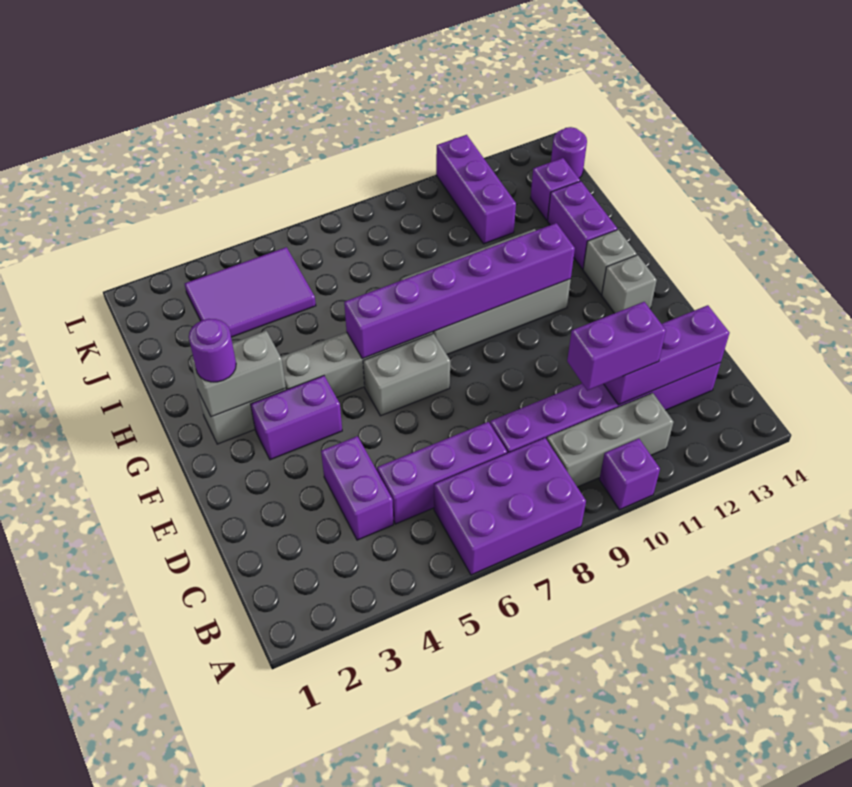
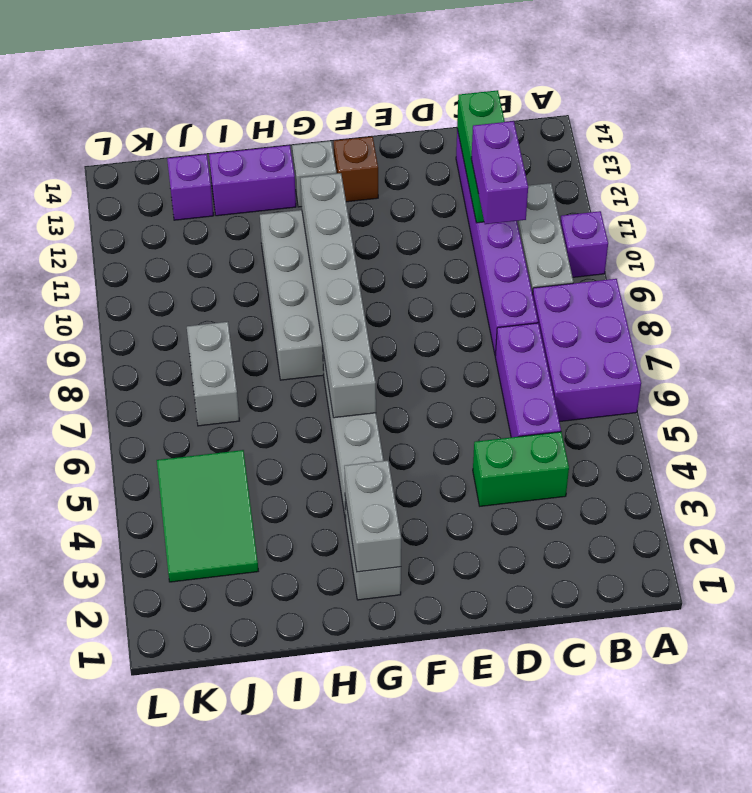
purple 1x2 brick [321,436,393,540] -> green 1x2 brick [473,432,569,506]
purple 1x3 brick [604,305,730,405] -> green 1x3 brick [457,90,505,223]
purple 1x2 brick [251,376,342,460] -> none
grey 1x2 brick [363,334,450,416] -> grey 1x2 brick moved to [187,322,239,426]
grey 1x1 brick [602,255,657,313] -> brown 1x1 brick [334,137,378,202]
purple 1x1 round brick [189,319,236,382] -> none
purple 1x6 brick [344,223,575,359] -> grey 1x6 brick [301,173,376,418]
purple 2x3 tile [185,247,316,337] -> green 2x3 tile [157,450,258,582]
purple 1x3 brick [436,135,516,244] -> none
purple 1x1 round brick [551,127,587,178] -> none

